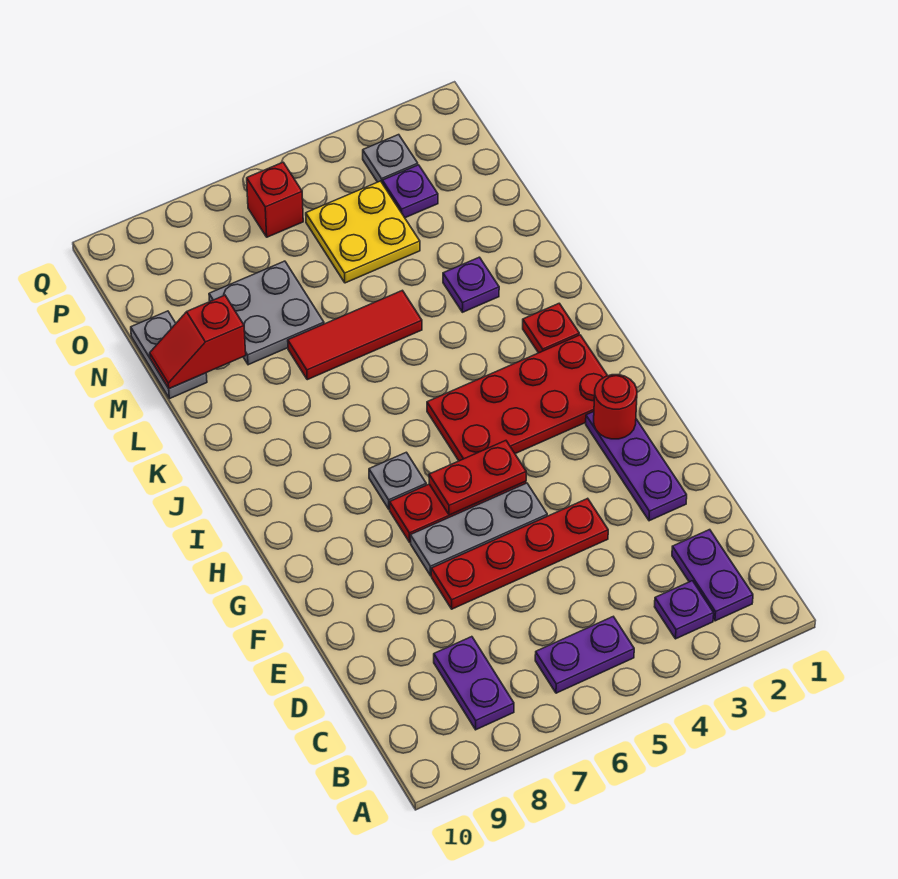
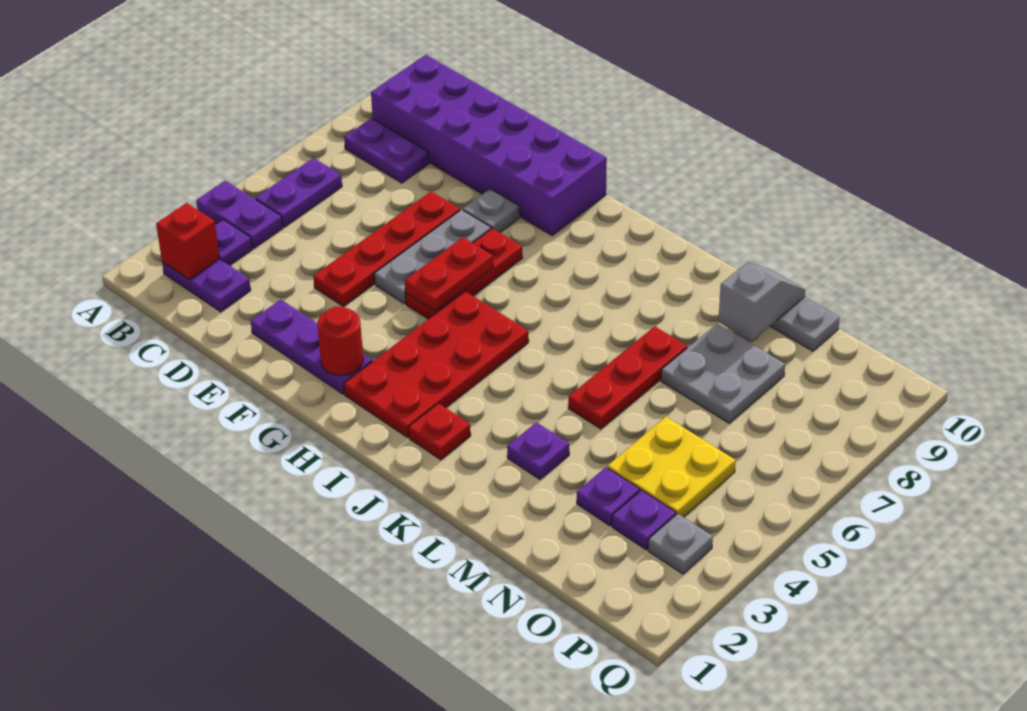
none -> purple 1x2 plate [196,181,283,248]
none -> purple 2x6 brick [371,55,607,236]
grey 1x1 plate [369,452,426,509] -> grey 1x1 plate moved to [463,189,520,233]
red 1x3 tile [288,290,422,380] -> red 1x3 plate [568,326,687,429]
red 1x2 slope [150,295,246,389] -> grey 1x2 slope [718,262,805,341]
none -> purple 1x1 plate [577,467,640,526]
red 1x1 brick [247,162,303,237] -> red 1x1 brick moved to [156,203,220,280]

